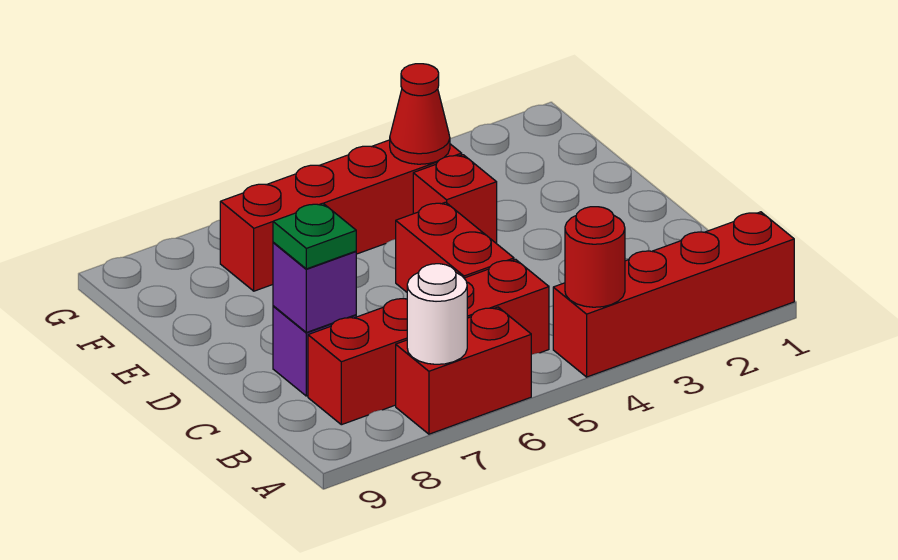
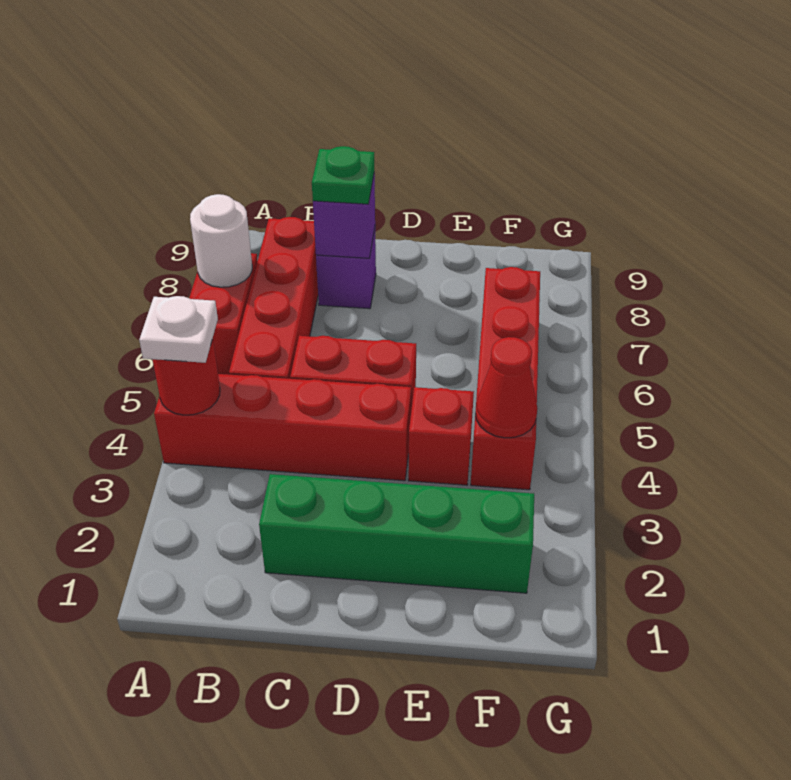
red 1x4 brick [553,212,794,377] -> red 1x4 brick turned to [154,374,411,481]
none -> white 1x1 plate [139,296,218,363]
none -> green 1x4 brick [259,474,534,593]

